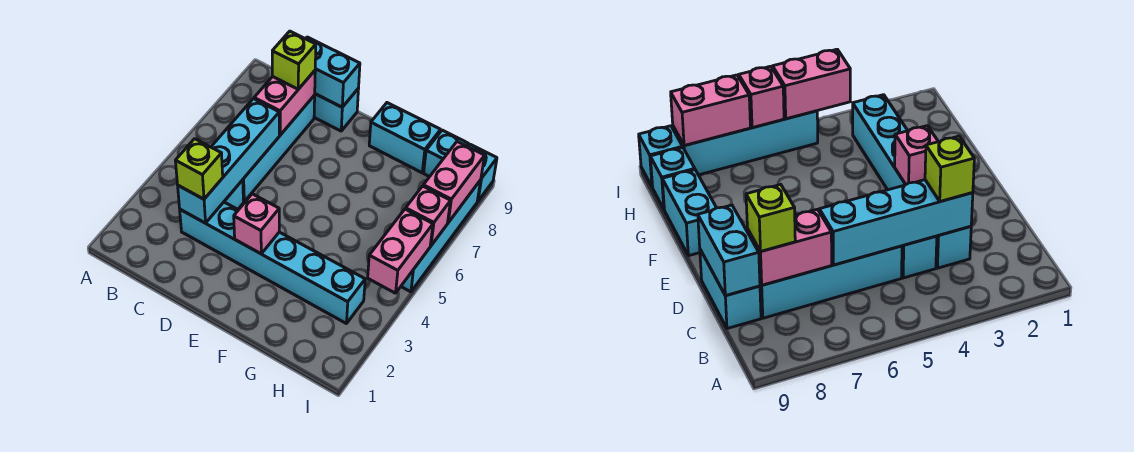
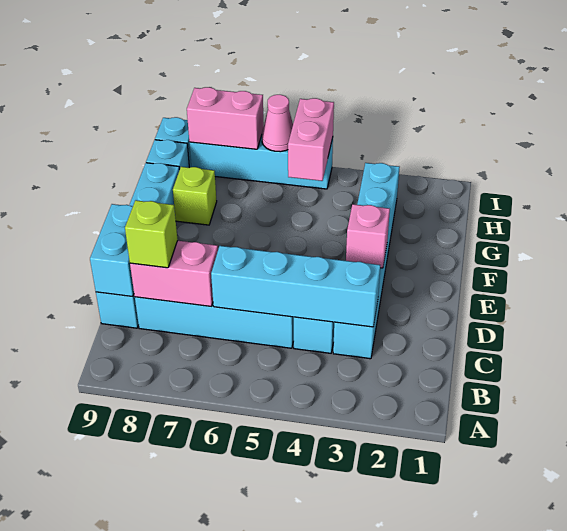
lime 1x1 brick [175,139,223,199] -> lime 1x1 brick moved to [173,167,217,225]
pink 1x2 brick [368,209,433,293] -> pink 1x2 brick turned to [288,98,334,181]
pink 1x1 brick [406,186,450,246] -> pink 1x1 cone [262,95,293,152]

